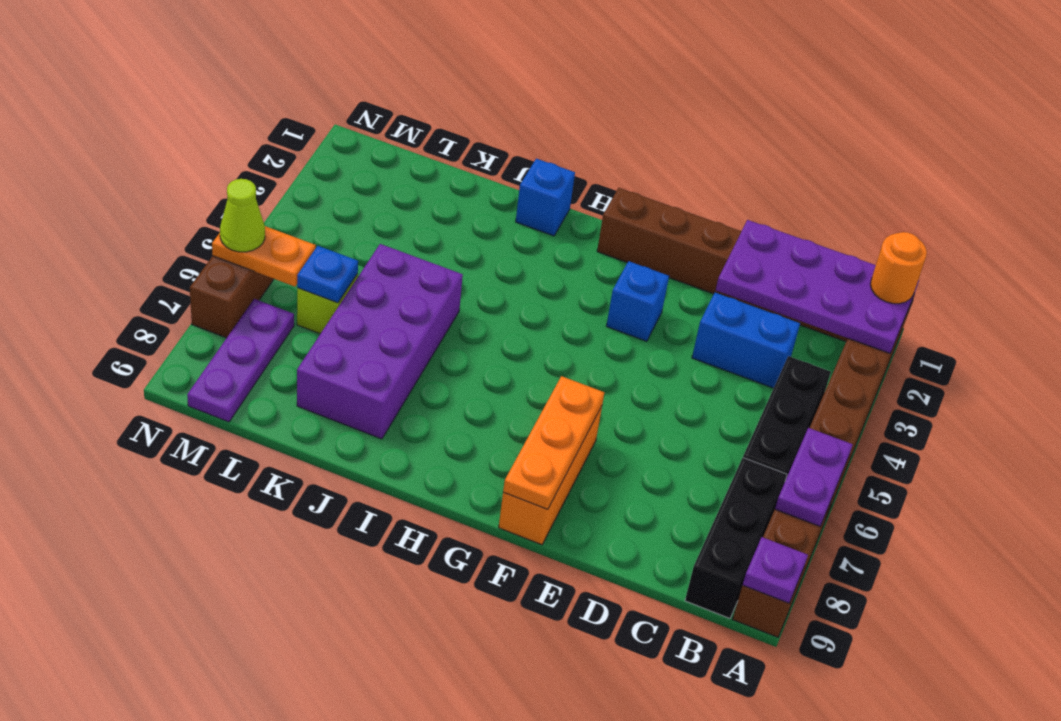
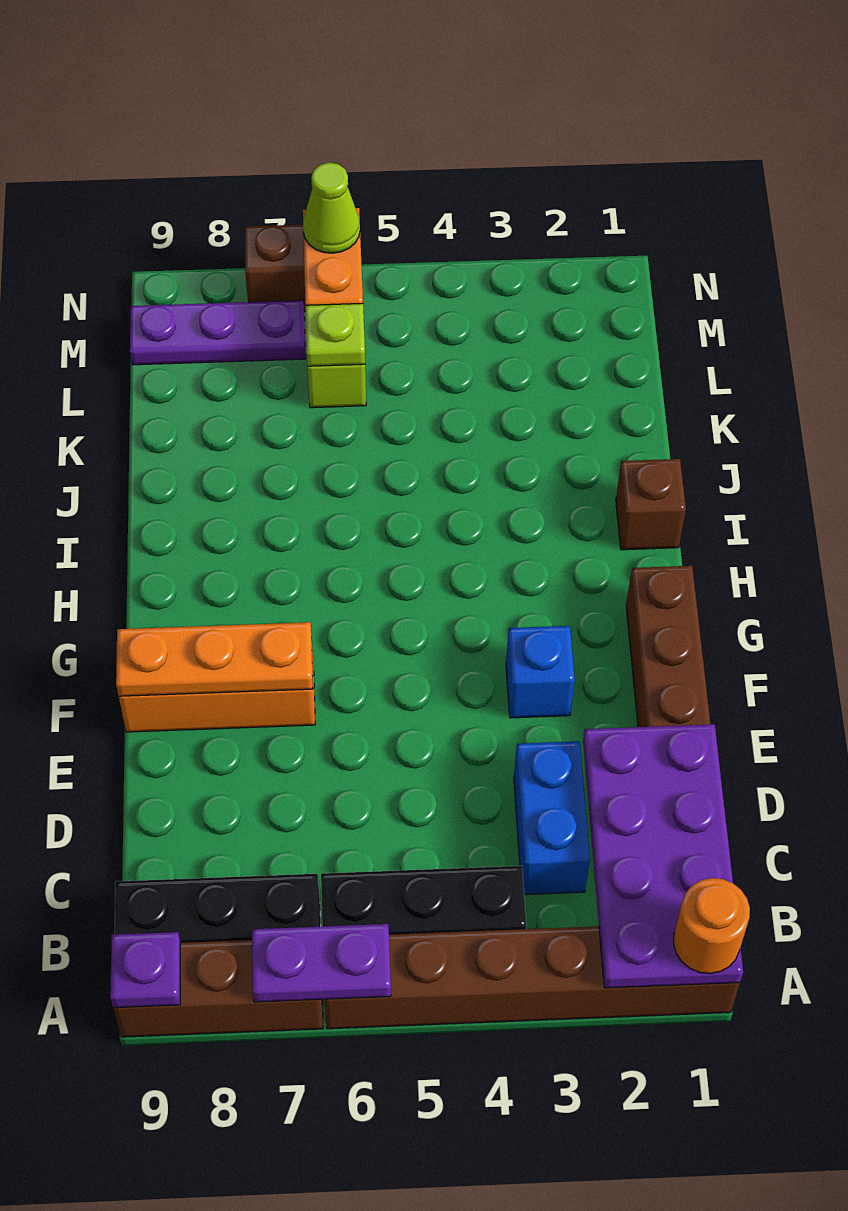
blue 1x1 brick [516,159,575,236] -> brown 1x1 brick [616,459,686,550]
purple 2x4 brick [297,244,463,439] -> none
blue 1x1 plate [297,246,358,303] -> lime 1x1 plate [305,303,365,366]

